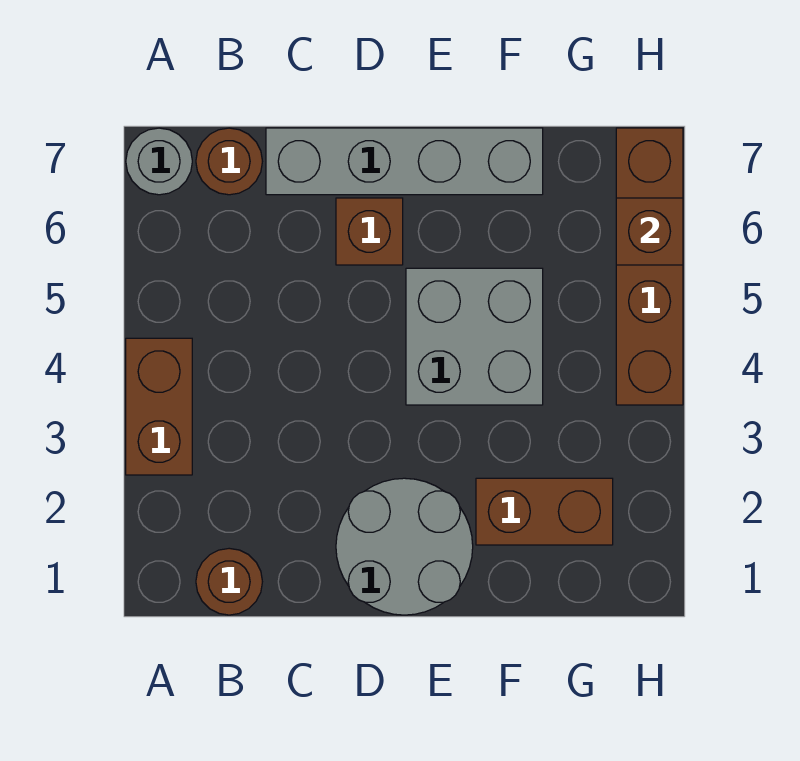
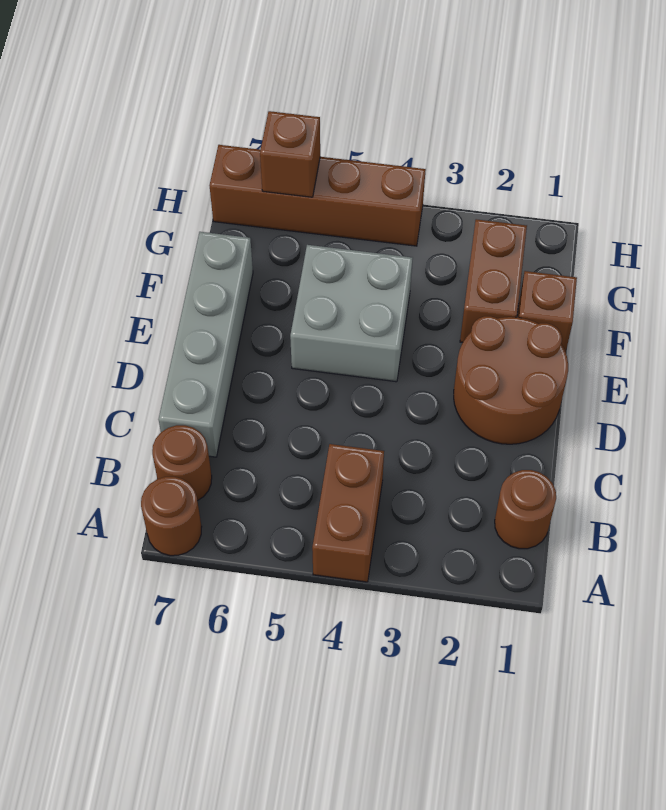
brown 1x2 brick [126,338,192,475] -> brown 1x2 brick turned to [312,444,384,582]
grey 1x1 round brick [126,128,192,195] -> brown 1x1 round brick [141,477,202,556]
grey 2x2 round brick [336,478,473,615] -> brown 2x2 round brick [454,316,568,444]
brown 1x1 brick [336,198,403,265] -> brown 1x1 brick moved to [517,271,577,352]

